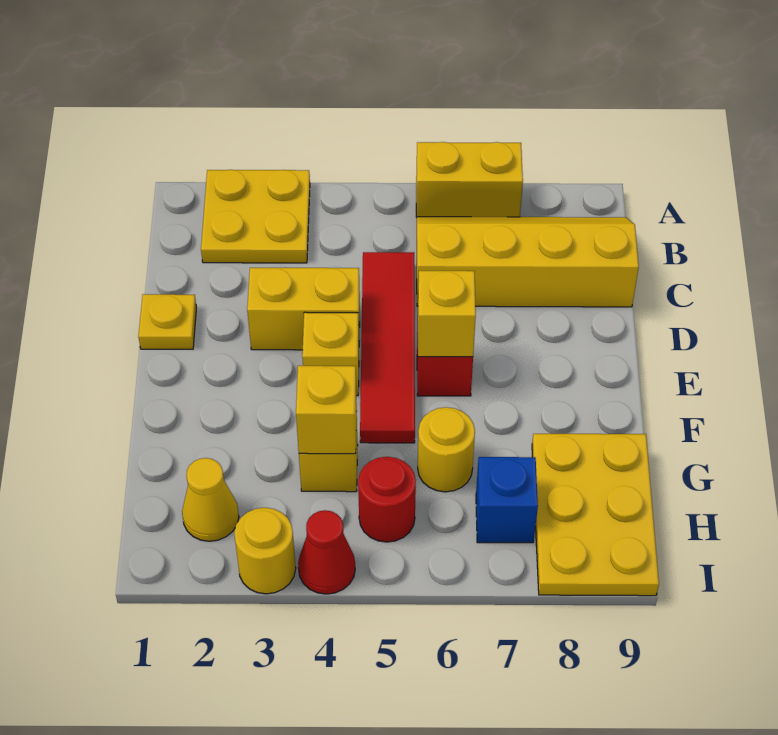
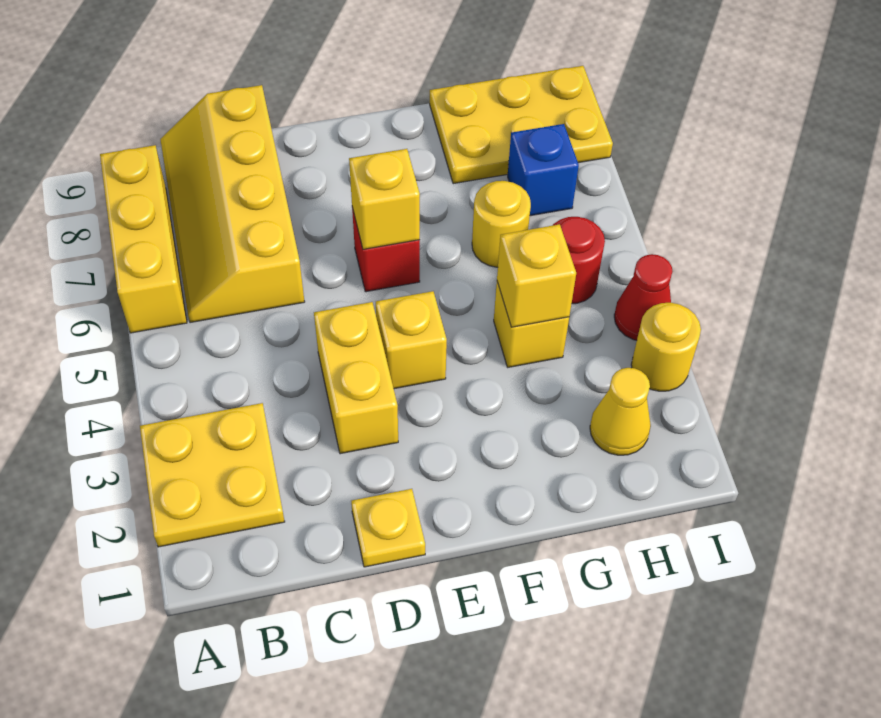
yellow 1x2 brick [416,142,523,217] -> yellow 1x3 brick [100,145,187,333]
red 1x4 tile [360,252,415,443] -> none

